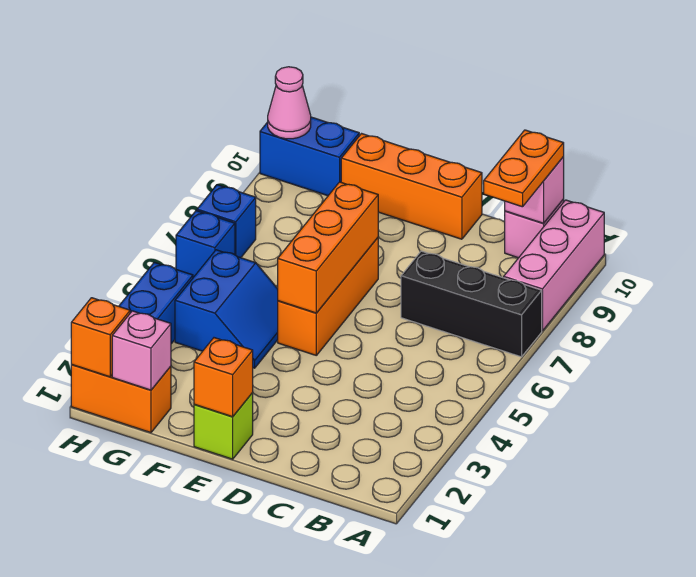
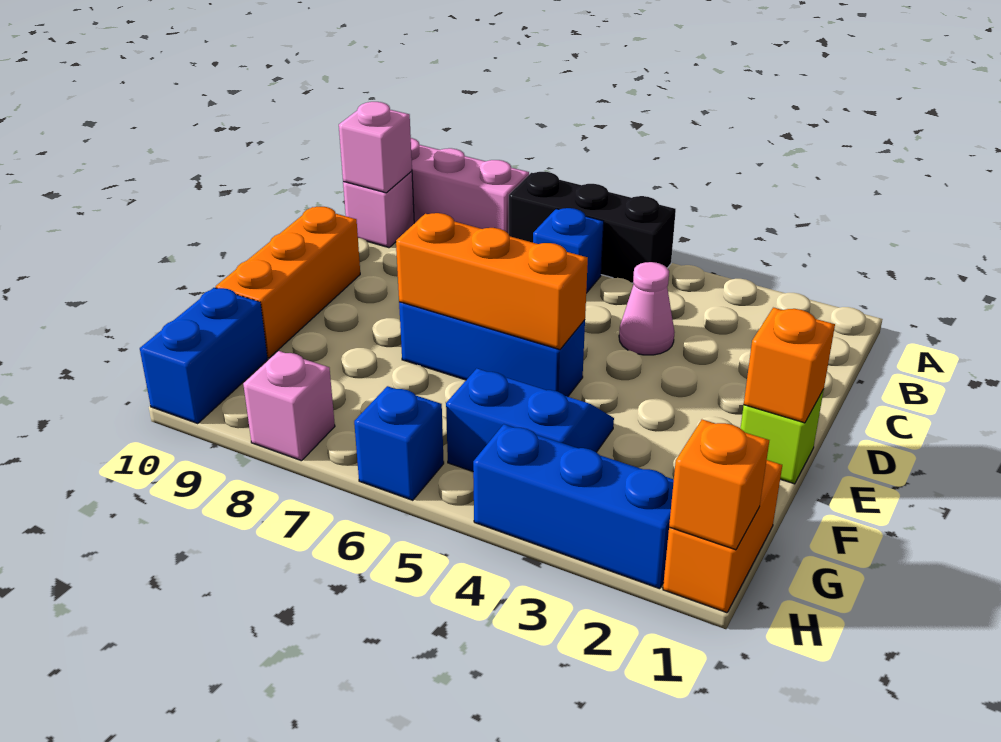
black 1x3 brick [401,251,542,357] -> black 1x3 brick turned to [509,172,676,283]
orange 1x2 plate [484,130,564,207] -> none
orange 1x3 brick [278,238,378,355] -> blue 1x3 brick [399,302,585,397]
pink 1x1 brick [112,311,171,390] -> pink 1x1 brick moved to [243,351,335,461]
blue 1x1 brick [197,185,256,258] -> blue 1x1 brick moved to [533,208,604,293]
pink 1x1 cone [268,67,311,139] -> pink 1x1 cone moved to [619,262,675,355]

